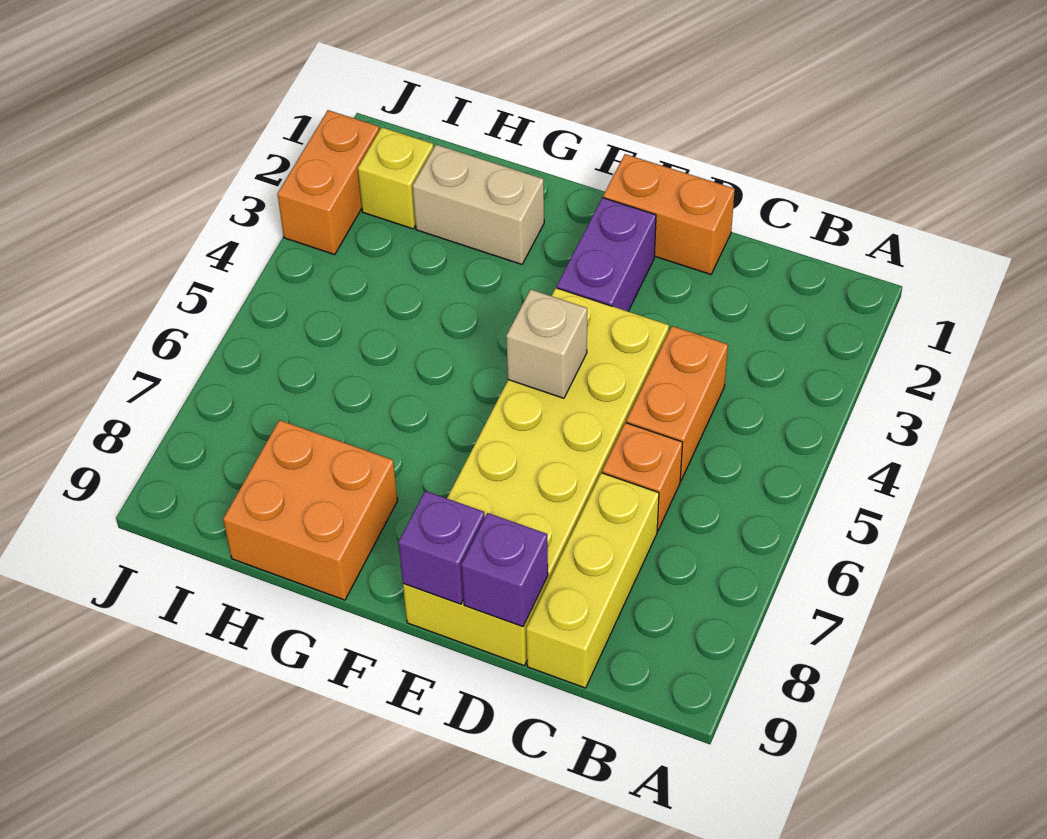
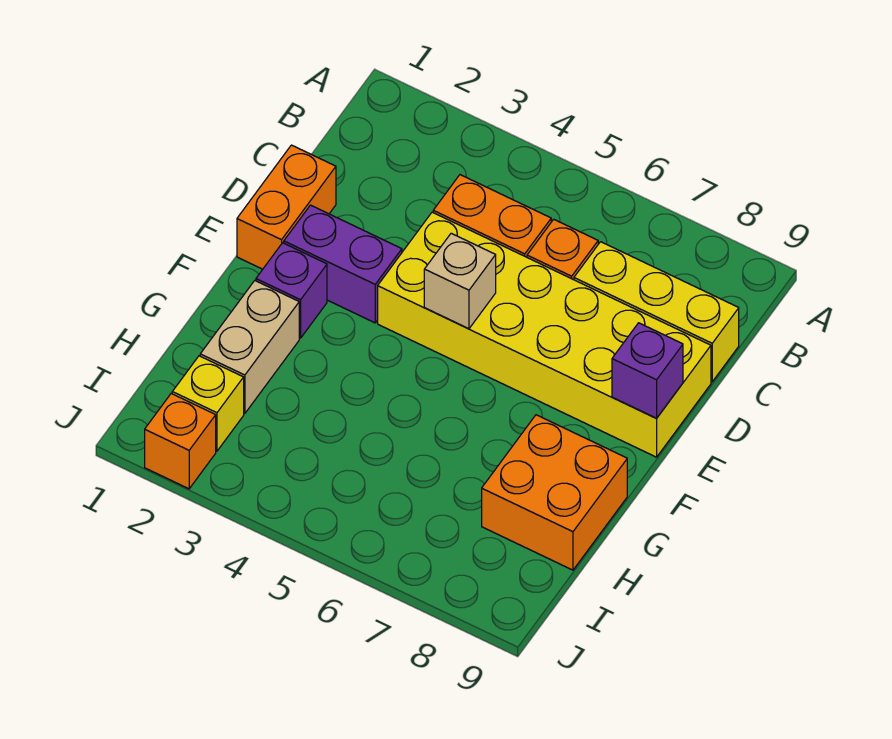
purple 1x1 brick [461,513,548,627] -> purple 1x1 brick moved to [256,243,327,338]
orange 1x2 brick [277,110,379,255] -> orange 1x1 brick [145,394,216,489]

